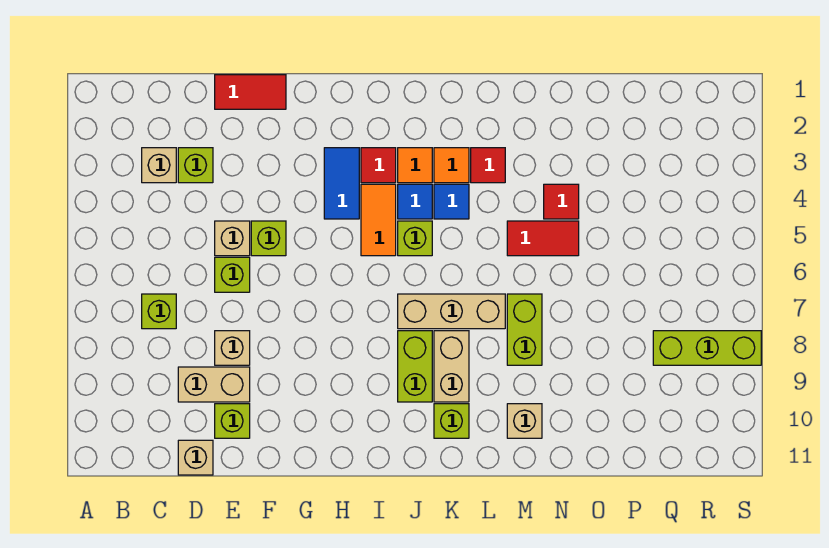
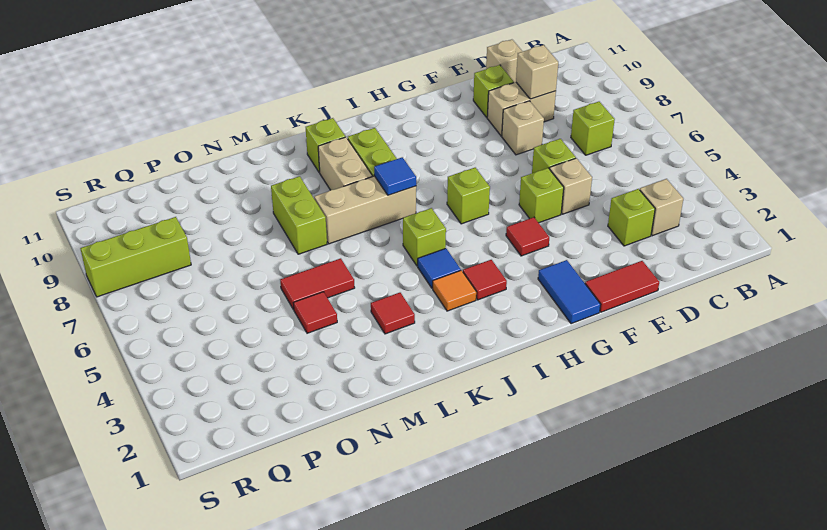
none -> red 1x1 tile [506,217,549,256]
blue 1x2 tile [324,148,359,219] -> blue 1x2 tile moved to [538,260,601,324]
none -> lime 1x1 brick [447,168,490,224]
orange 1x2 tile [361,184,396,256] -> none
orange 1x1 tile [434,148,469,183] -> none
blue 1x1 tile [434,184,469,219] -> blue 1x1 tile moved to [374,157,416,195]
tan 1x1 brick [507,404,542,438] -> tan 1x1 brick moved to [516,45,558,99]

